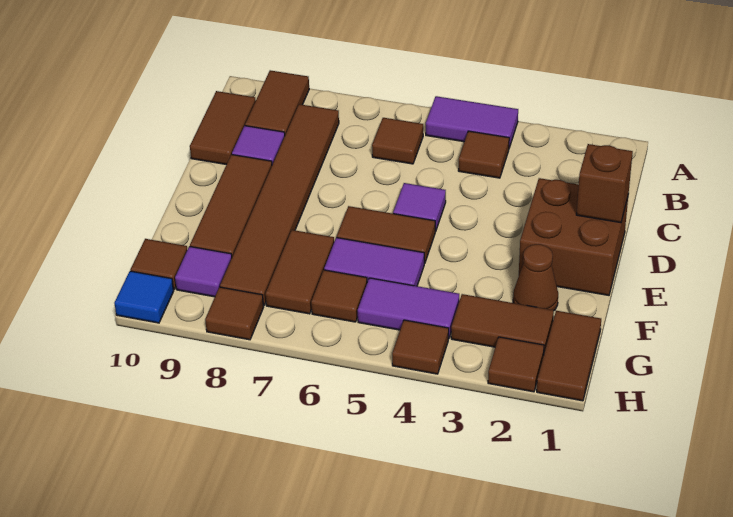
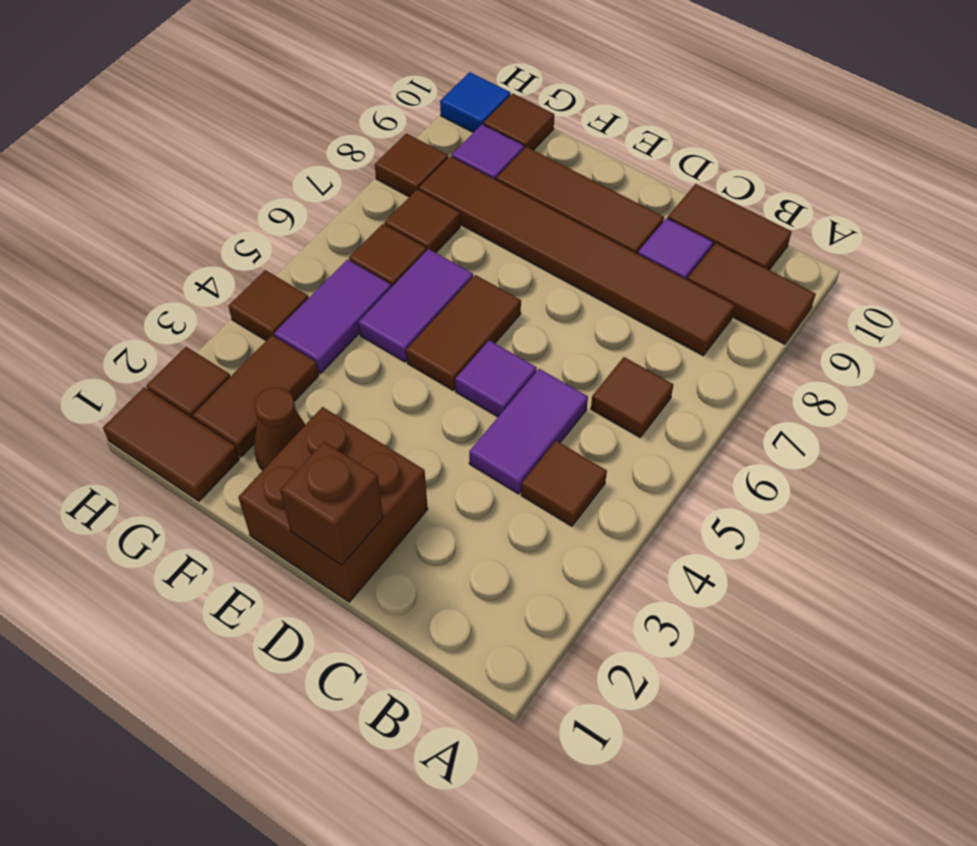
purple 1x2 tile [426,96,518,148] -> purple 1x2 tile moved to [469,369,588,494]
brown 1x2 tile [265,230,334,314] -> brown 1x1 tile [385,190,460,253]

